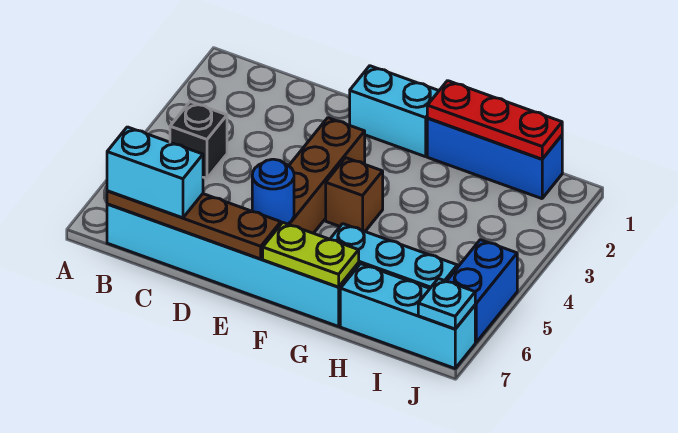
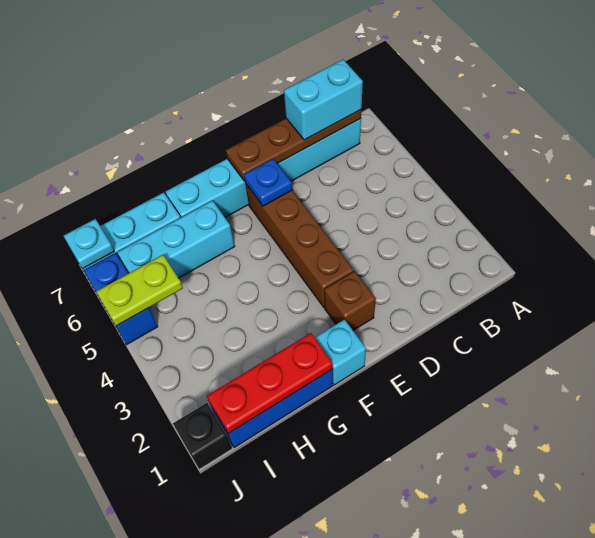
black 1x1 brick [170,102,227,178] -> black 1x1 brick moved to [173,403,232,469]
cyan 1x2 brick [350,66,439,157] -> cyan 1x1 brick [314,320,366,385]
blue 1x1 round brick [252,159,294,224] -> blue 1x1 plate [244,159,292,206]
brown 1x1 brick [326,158,383,231] -> brown 1x1 brick moved to [324,271,376,330]
lime 1x2 plate [263,223,359,287] -> lime 1x2 plate moved to [96,255,183,326]

